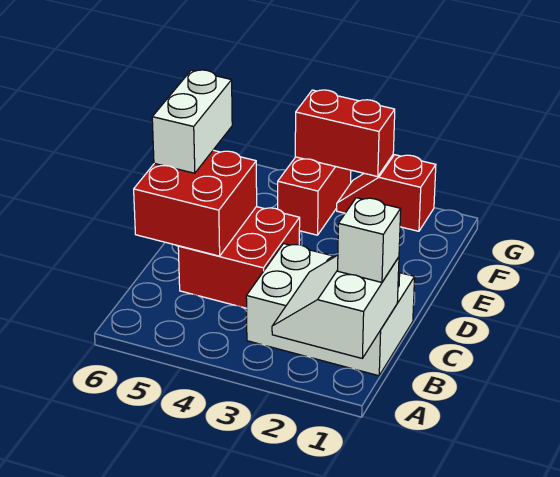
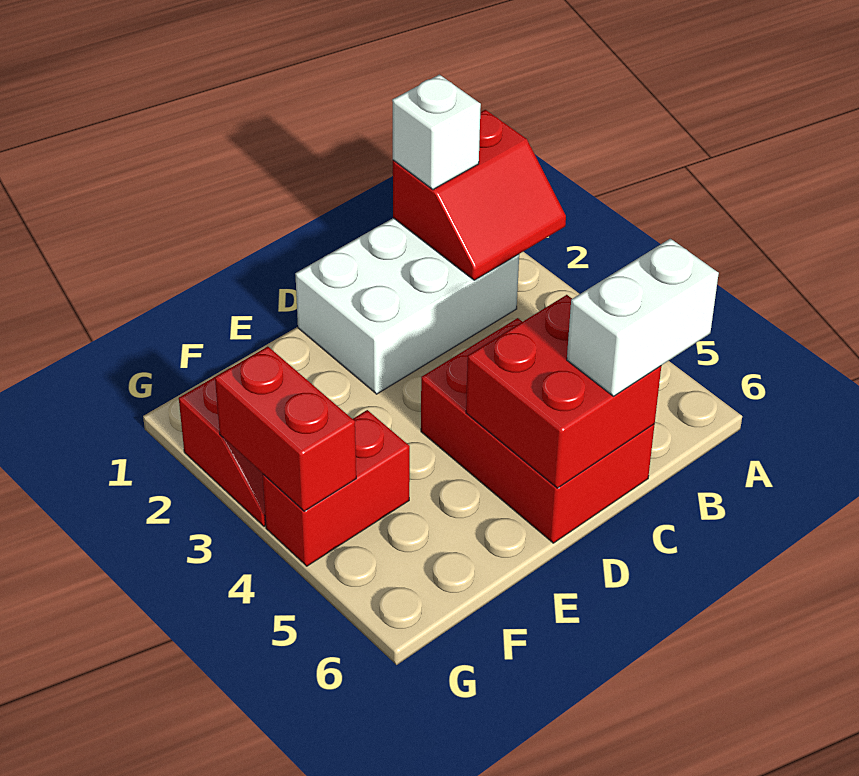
white 2x2 slope [272,255,399,358] -> red 2x2 slope [393,110,566,280]
white 2x3 brick [246,244,415,376] -> white 2x3 brick turned to [295,218,519,394]
red 2x2 brick [178,207,300,308] -> red 2x3 brick [421,318,655,543]
white 1x2 brick [152,70,232,173] -> white 1x2 brick moved to [567,239,719,396]

